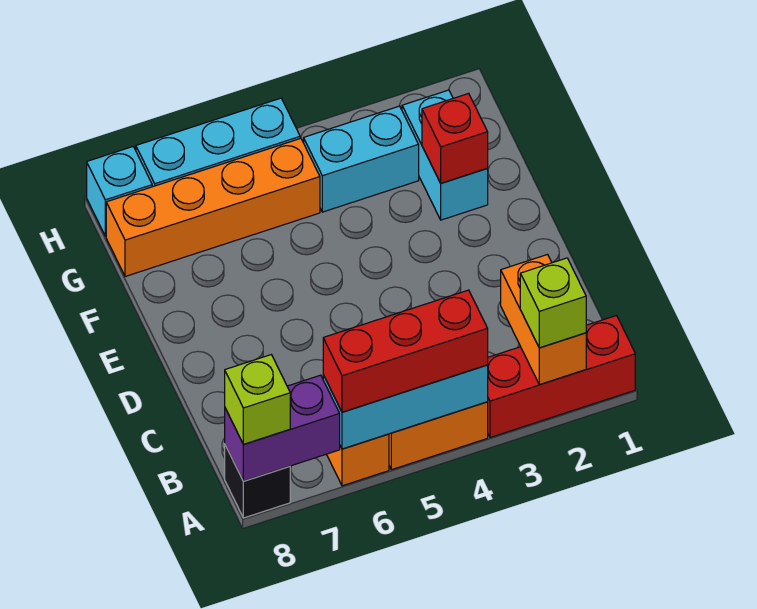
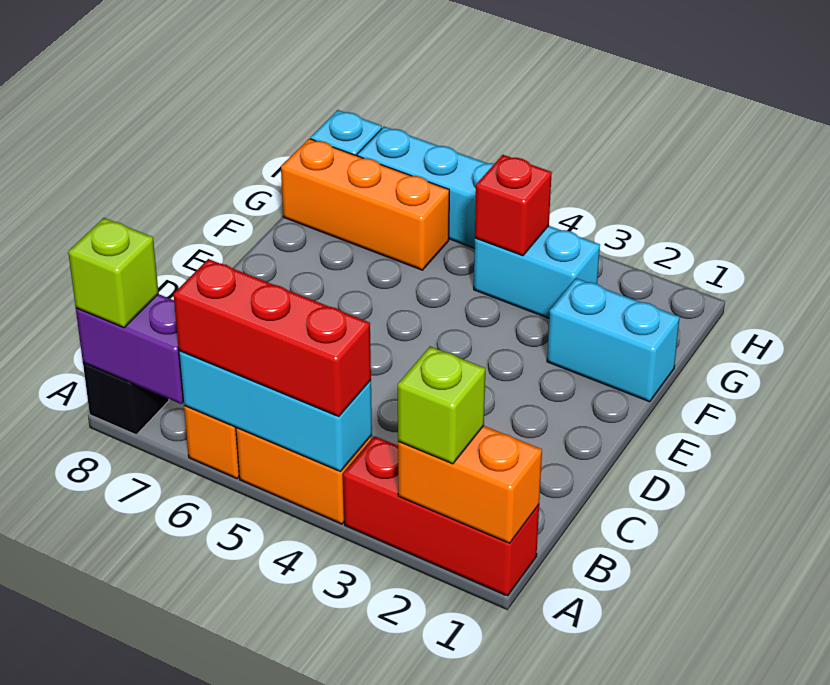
orange 1x2 brick [501,255,586,385] -> orange 1x2 brick turned to [398,426,542,543]
cyan 1x2 brick [402,90,488,220] -> cyan 1x2 brick turned to [547,278,680,402]
red 1x1 brick [422,93,488,183] -> red 1x1 brick moved to [475,155,552,256]
orange 1x4 brick [106,138,320,277] -> orange 1x3 brick [281,139,449,270]

